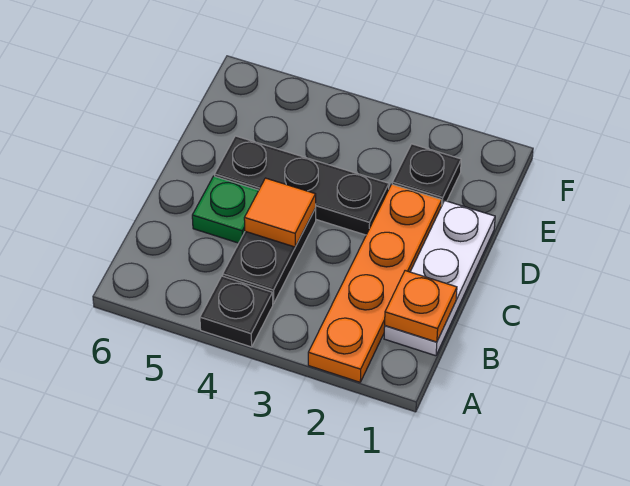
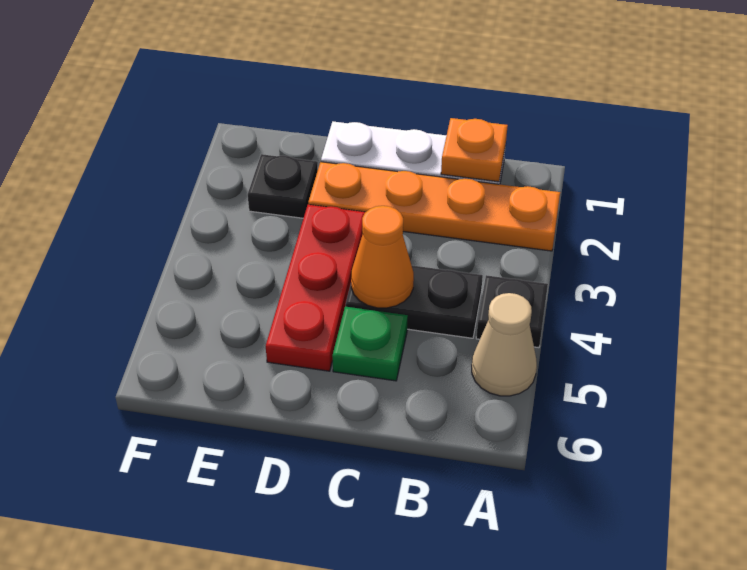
none -> tan 1x1 cone [472,293,537,396]
orange 1x1 tile [244,178,316,247] -> orange 1x1 cone [351,206,414,308]
black 1x3 plate [215,136,389,235] -> red 1x3 plate [266,205,365,371]

